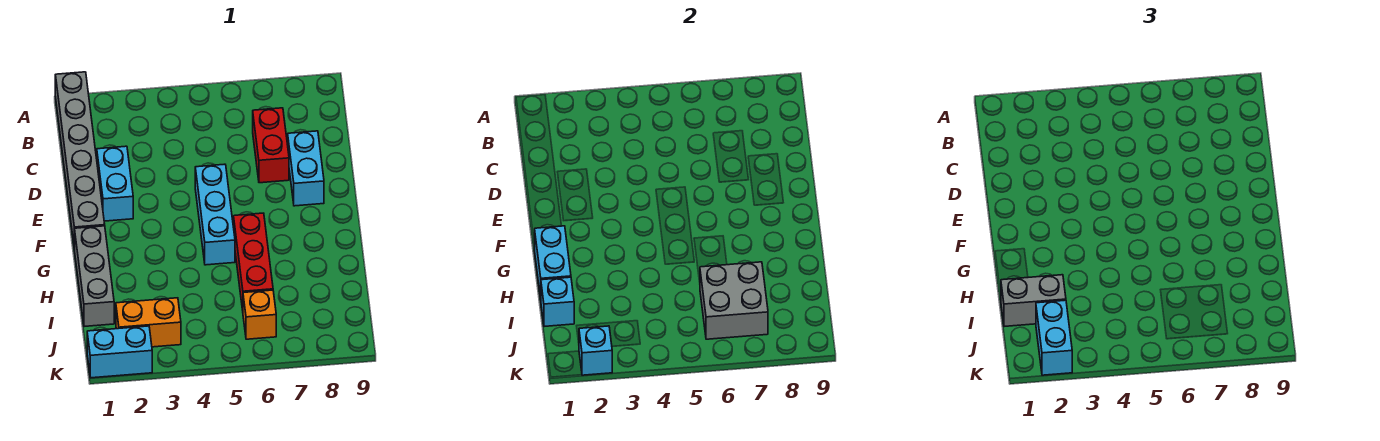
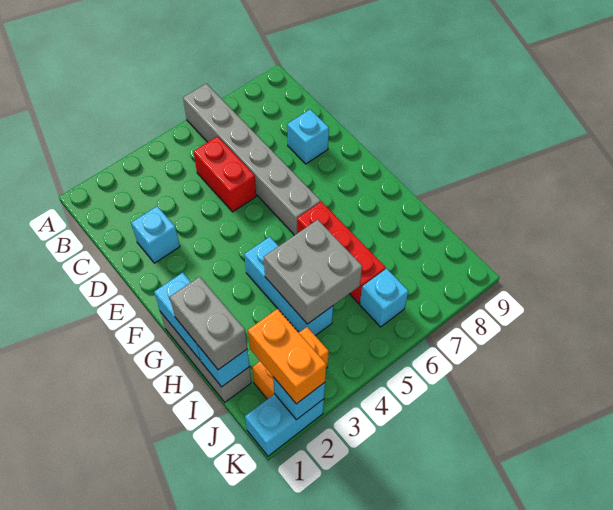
grey 1x6 brick [55,72,105,249] -> grey 1x6 brick moved to [183,84,320,235]
red 1x2 brick [253,108,289,183] -> red 1x2 brick moved to [193,136,256,212]
cyan 1x2 brick [97,146,133,221] -> cyan 1x1 brick [131,206,180,263]
cyan 1x2 brick [288,131,324,206] -> cyan 1x1 brick [287,109,329,164]
cyan 1x3 brick [195,164,235,265] -> cyan 1x3 brick moved to [244,237,333,336]
grey 1x2 brick [1001,275,1066,327] -> grey 1x2 brick turned to [170,277,247,370]
grey 2x2 brick [700,262,768,339] -> grey 2x2 brick moved to [264,220,362,324]
cyan 1x2 brick [1036,300,1072,375] -> orange 1x2 brick [248,309,326,404]
orange 1x1 brick [243,290,276,339] -> cyan 1x1 brick [360,269,408,327]

